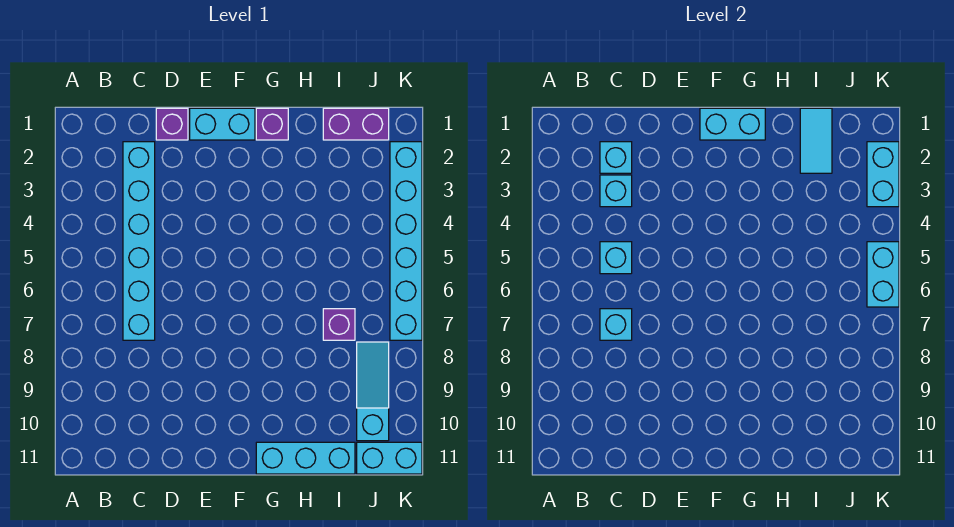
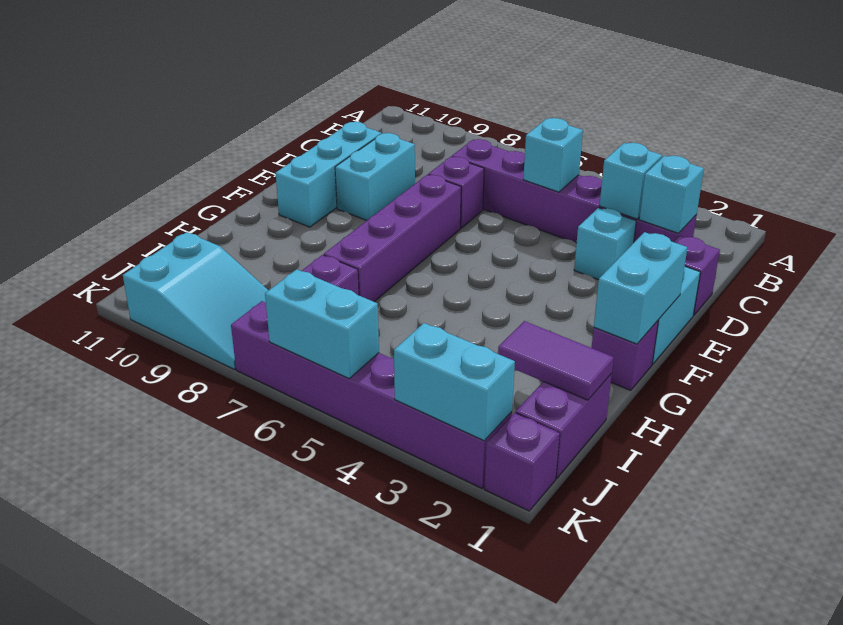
cyan 1x6 brick [123,142,155,340] -> purple 1x6 brick [452,139,697,243]
cyan 1x1 brick [600,309,632,340] -> cyan 1x1 brick moved to [574,208,636,280]
none -> purple 1x1 brick [428,157,484,228]
none -> purple 1x4 brick [324,175,461,302]
cyan 1x3 brick [256,442,355,474] -> cyan 1x3 brick moved to [276,122,382,227]
cyan 1x2 tile [800,108,832,173] -> purple 1x2 tile [498,321,614,400]
cyan 1x3 slope [357,342,389,441] -> cyan 2x3 slope [123,232,269,369]
cyan 1x2 brick [357,442,422,474] -> cyan 1x2 brick moved to [335,133,415,220]
none -> purple 1x1 brick [485,413,560,511]
cyan 1x6 brick [390,142,422,340] -> purple 1x6 brick [231,301,512,488]

